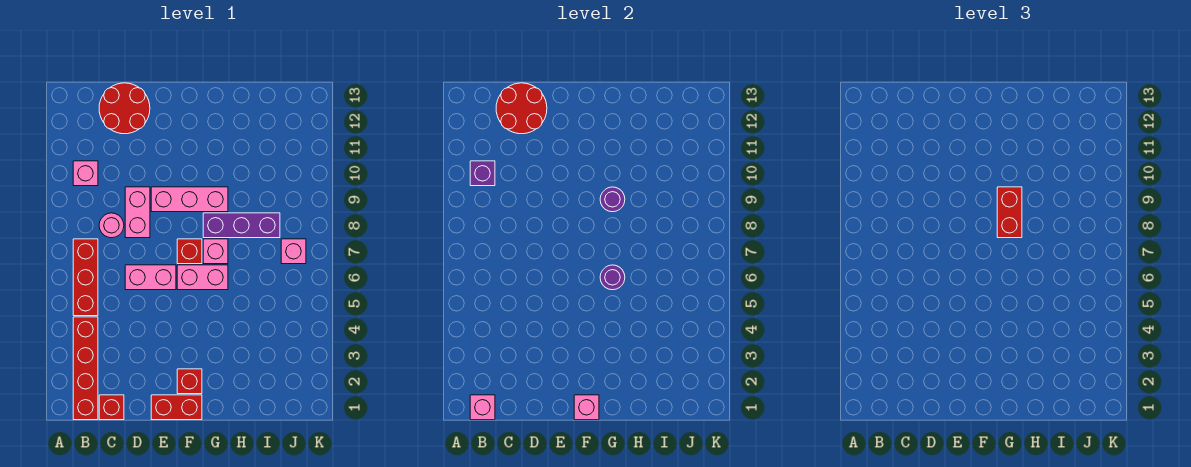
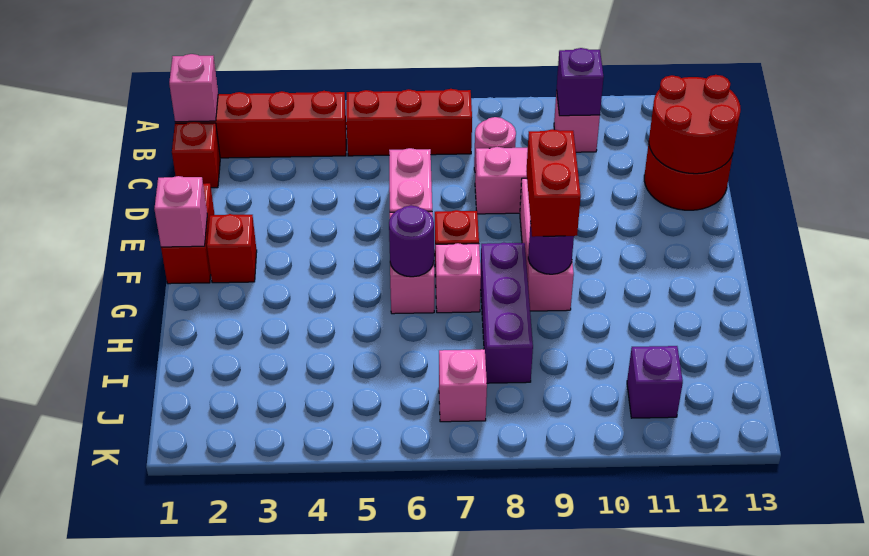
red 1x2 brick [997,187,1022,238] -> red 1x2 brick turned to [526,129,581,237]
none -> purple 1x1 brick [627,346,683,418]

